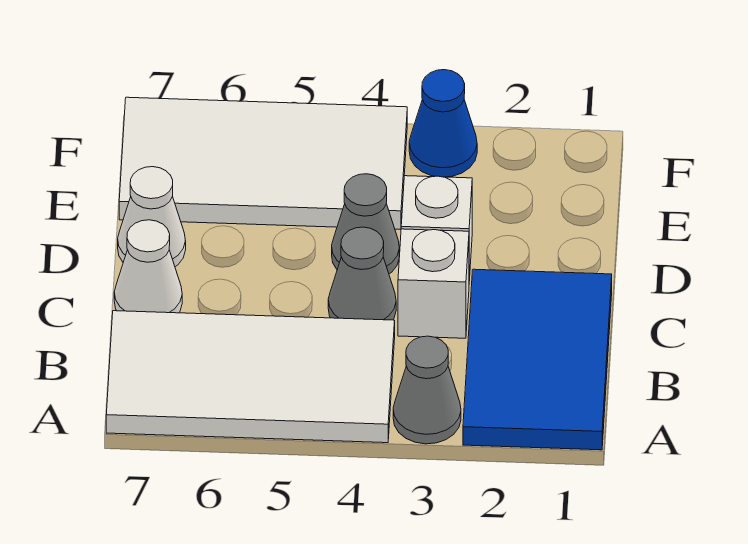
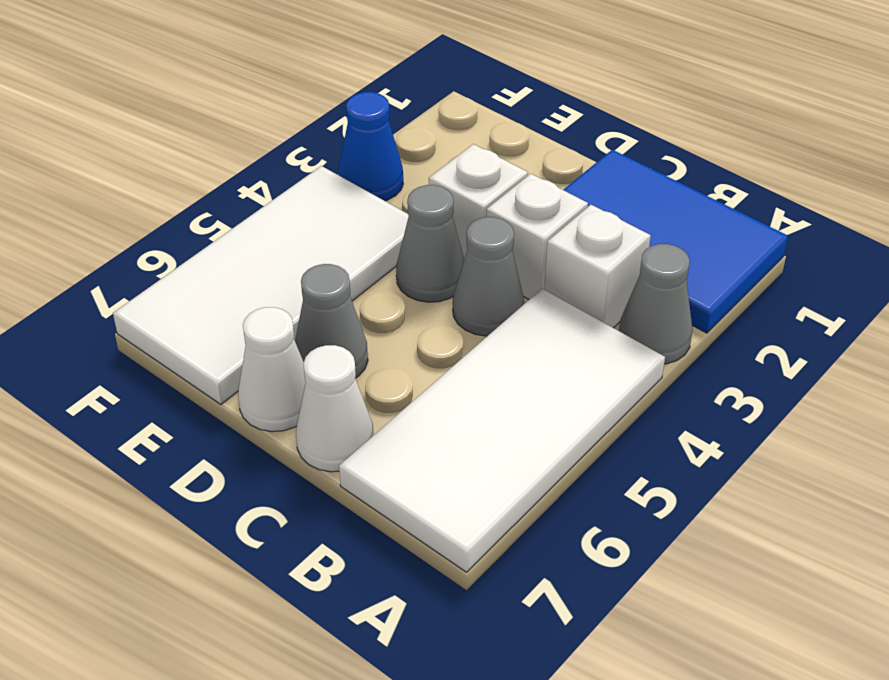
none -> white 1x1 brick [544,205,651,328]
none -> grey 1x1 cone [295,264,368,378]

